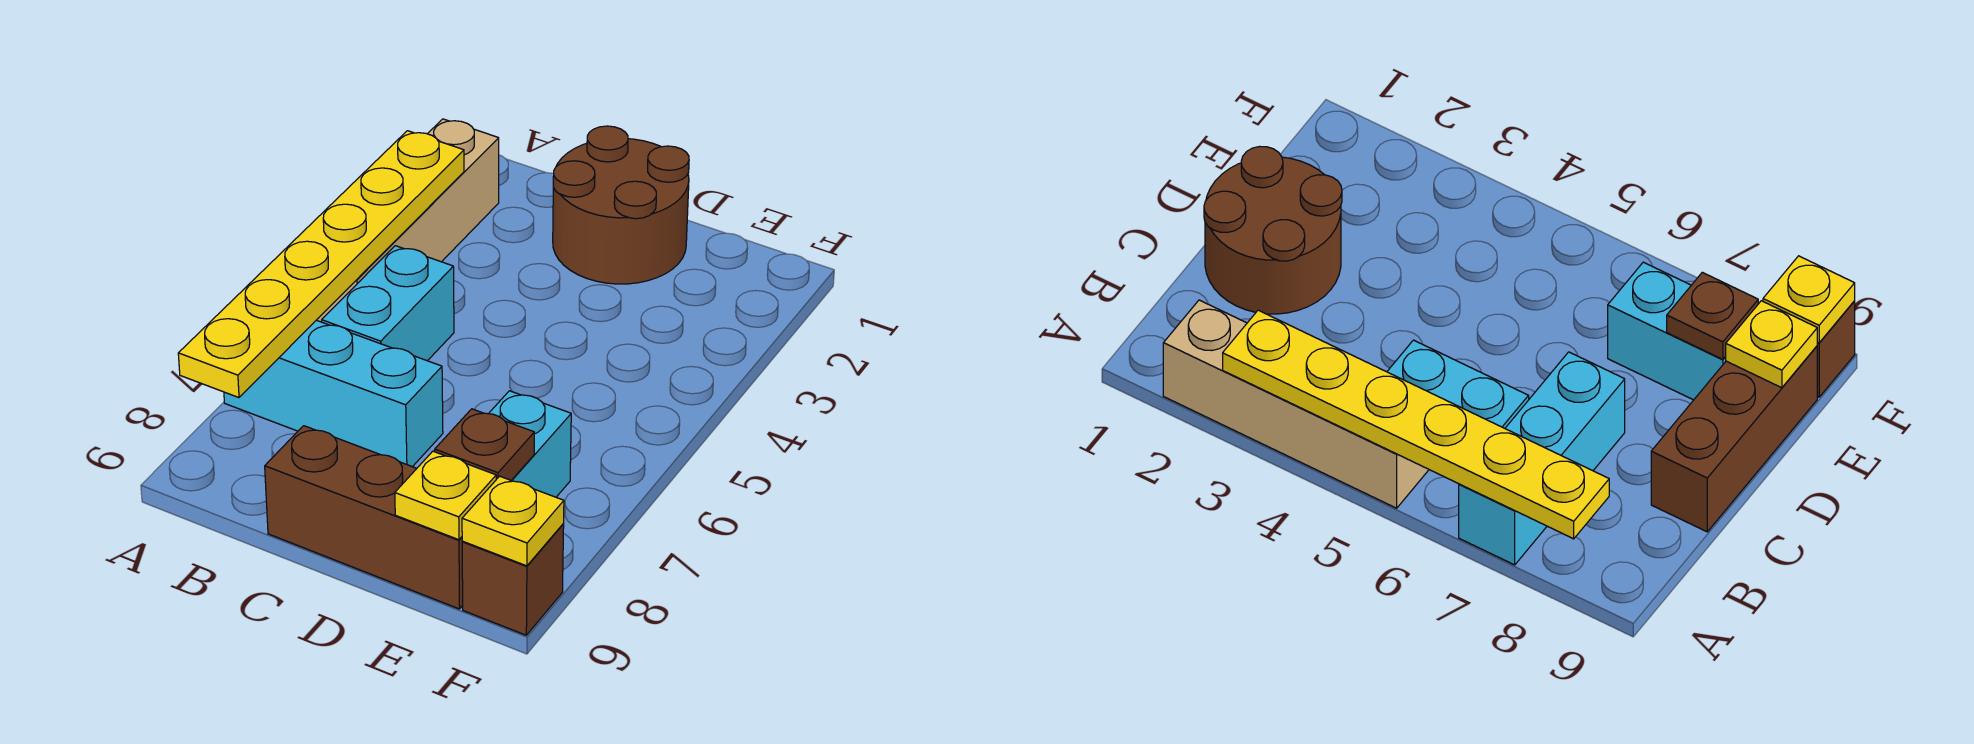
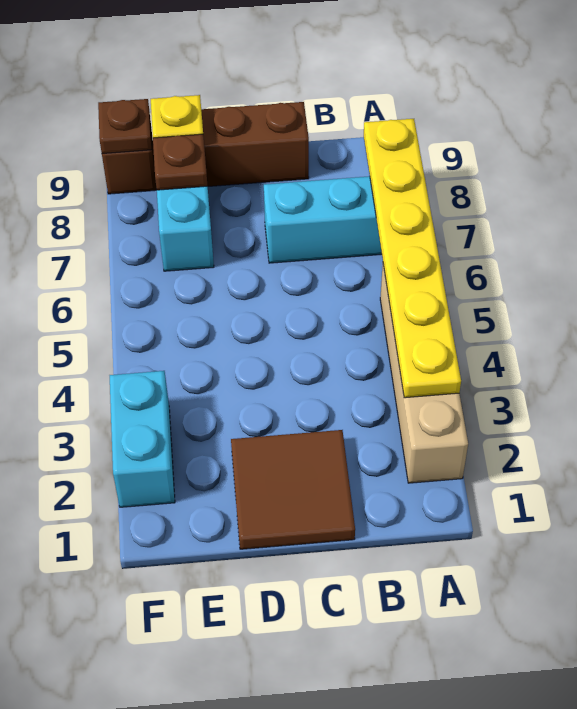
cyan 1x2 brick [322,246,454,361] -> cyan 1x2 brick moved to [110,371,175,507]
brown 2x2 round brick [553,126,689,284] -> brown 2x2 tile [231,430,355,549]
yellow 1x1 plate [462,476,564,566] -> brown 1x1 plate [98,99,152,154]

